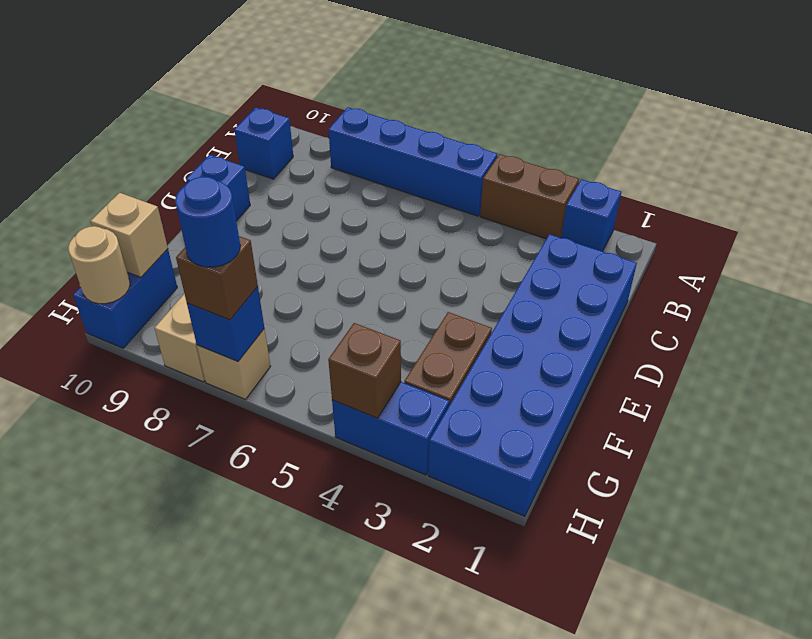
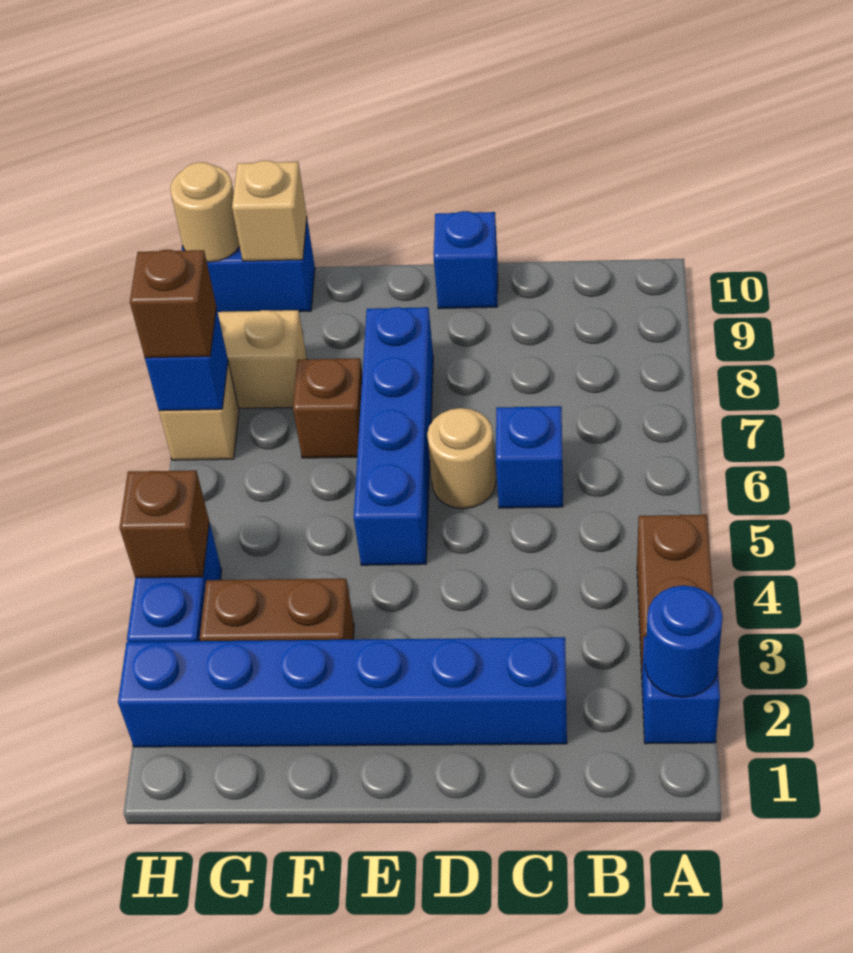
blue 1x4 brick [328,107,497,216] -> blue 1x4 brick moved to [354,307,433,565]
blue 1x1 brick [234,107,293,179] -> blue 1x1 brick moved to [496,406,563,508]
blue 2x6 brick [428,234,637,516] -> blue 1x6 brick [118,637,567,747]
none -> tan 1x1 round brick [427,408,496,509]
none -> brown 1x1 brick [293,358,363,458]
blue 1x1 round brick [175,177,240,267] -> blue 1x1 round brick moved to [645,586,723,697]

